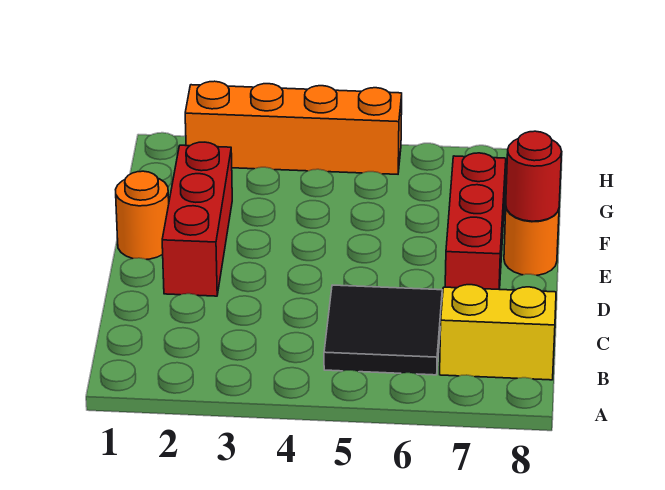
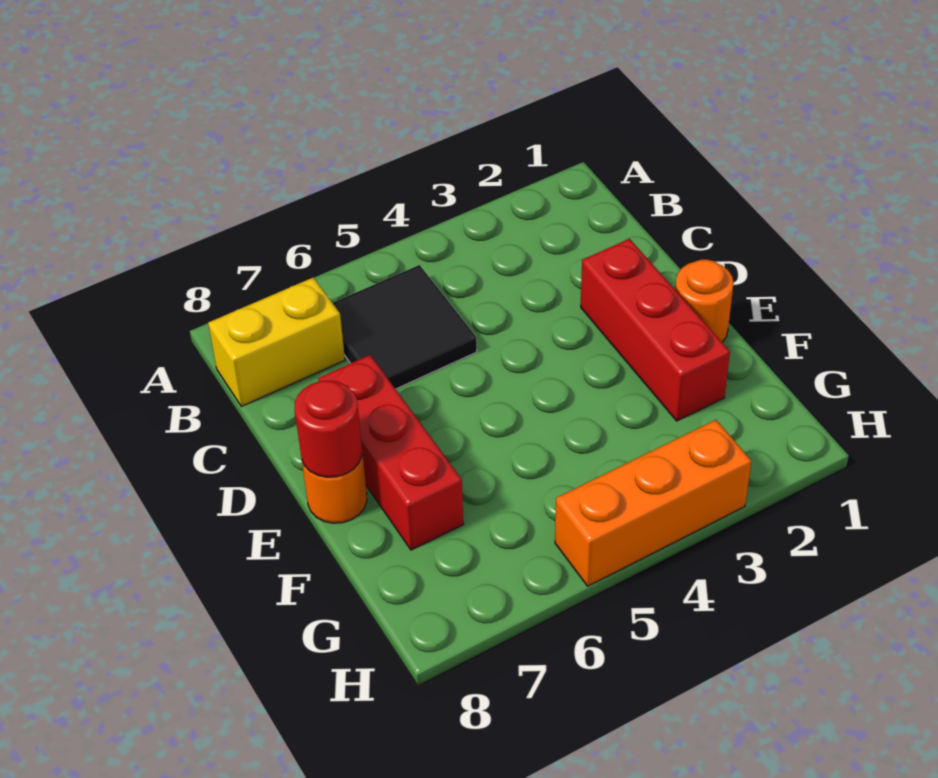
orange 1x4 brick [185,81,402,174] -> orange 1x3 brick [555,420,752,586]

